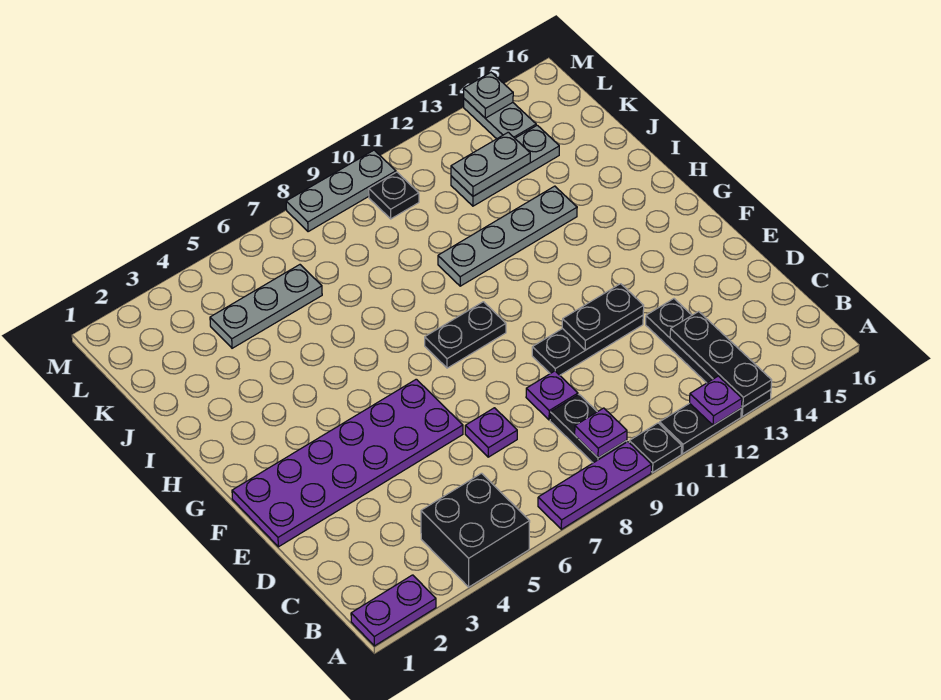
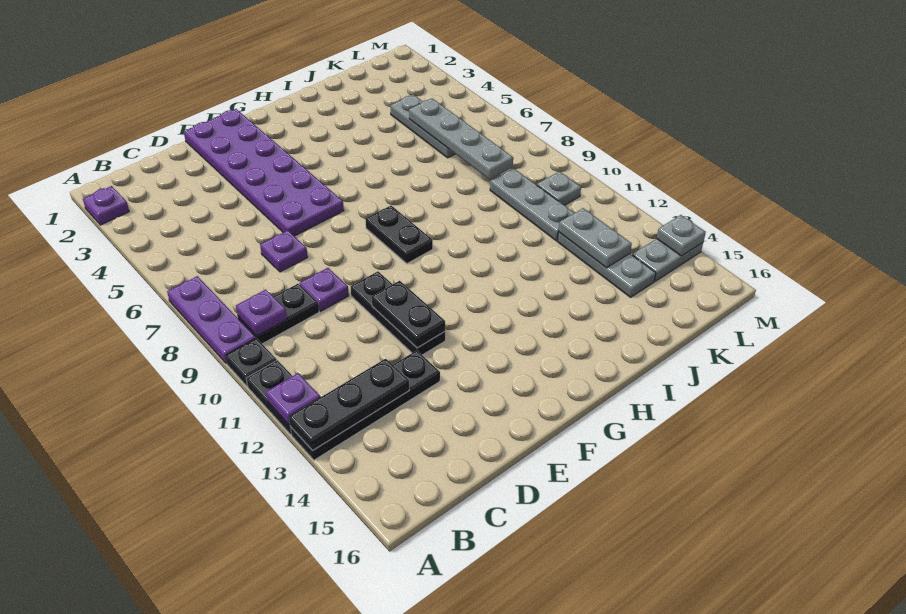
purple 1x2 plate [351,575,436,646] -> purple 1x1 plate [83,186,129,225]
black 2x2 brick [421,473,530,587] -> none
grey 1x4 plate [438,186,577,286] -> grey 1x4 plate moved to [409,98,513,179]
black 1x1 plate [369,172,419,219] -> grey 1x1 plate [537,171,581,205]
grey 1x3 plate [286,150,396,232] -> grey 1x3 plate moved to [490,168,574,241]

